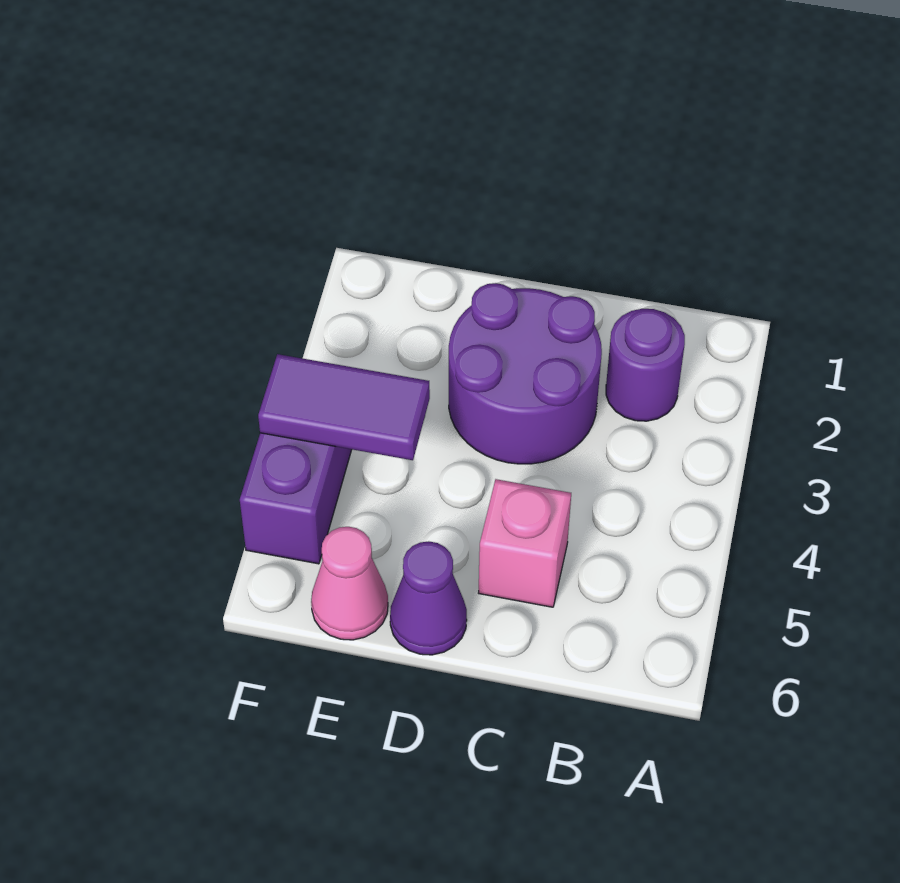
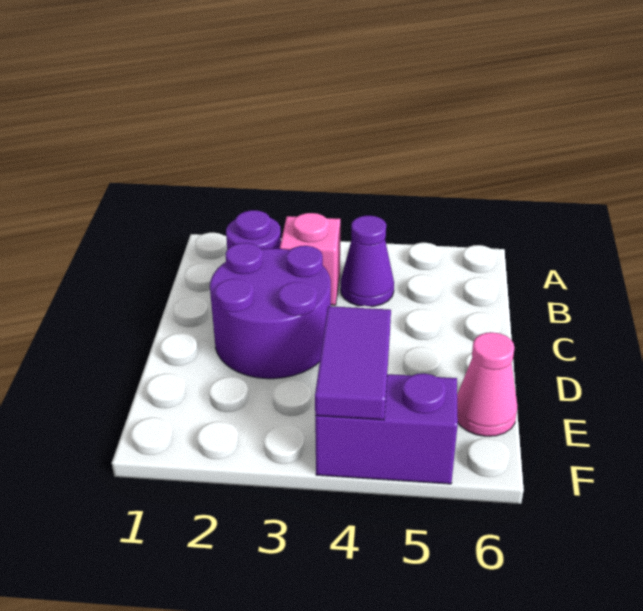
pink 1x1 brick [479,479,571,607] -> pink 1x1 brick moved to [280,213,340,305]
purple 1x1 cone [390,541,467,655] -> purple 1x1 cone moved to [341,215,394,307]

